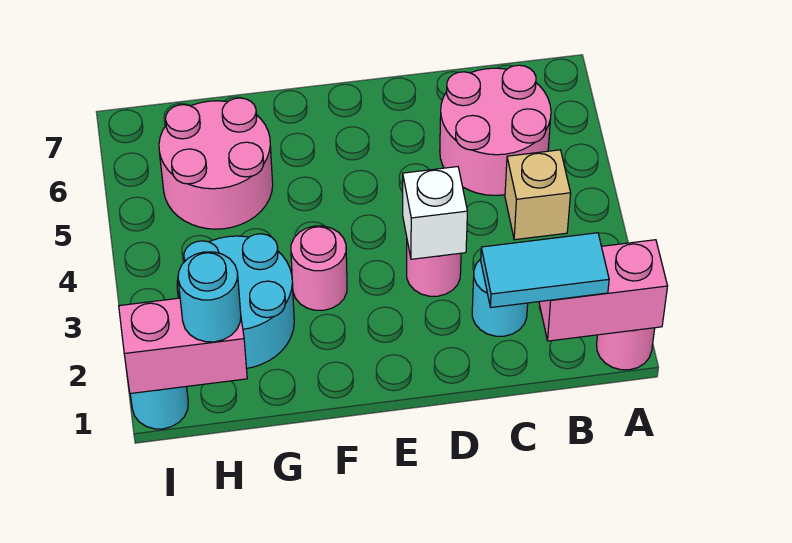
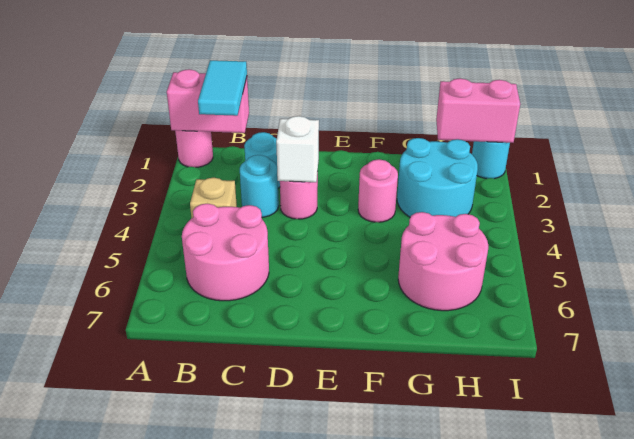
cyan 1x2 tile [481,233,609,307] -> cyan 1x2 tile turned to [198,60,247,116]
cyan 1x1 round brick [178,252,241,342] -> cyan 1x1 round brick moved to [240,155,279,217]

